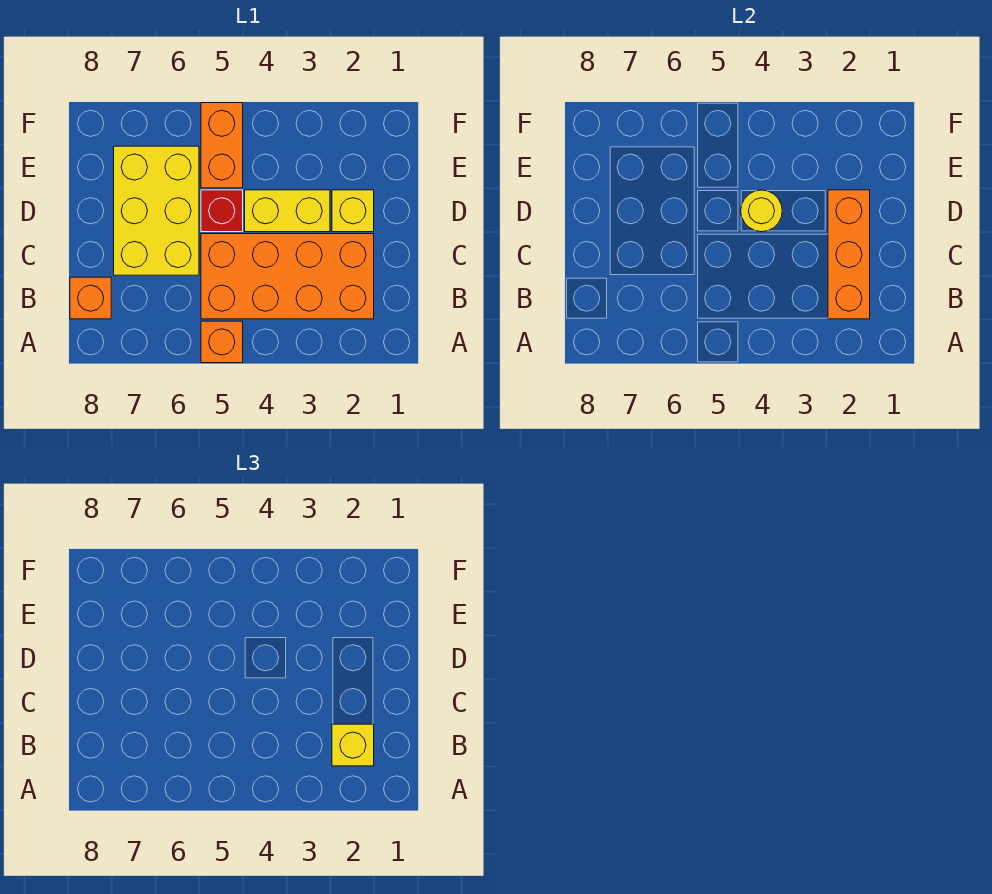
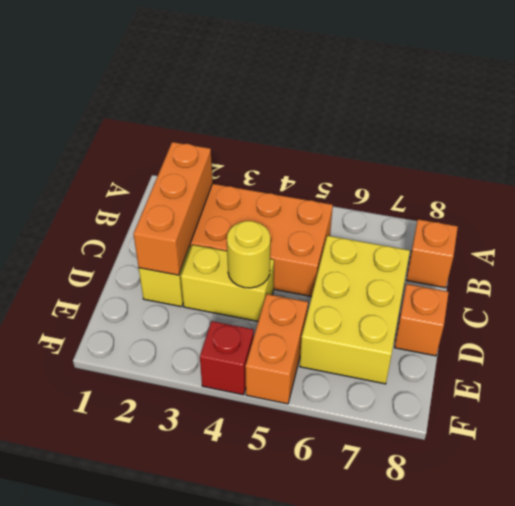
orange 1x1 brick [201,321,243,363] -> orange 1x1 brick moved to [395,284,449,356]
yellow 1x1 brick [332,724,374,766] -> none
red 1x1 brick [201,190,243,232] -> red 1x1 brick moved to [200,321,254,395]

